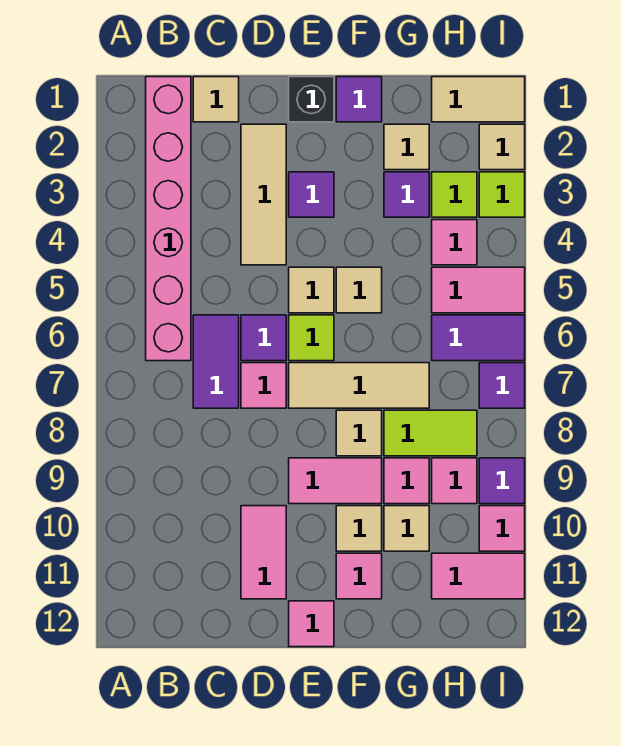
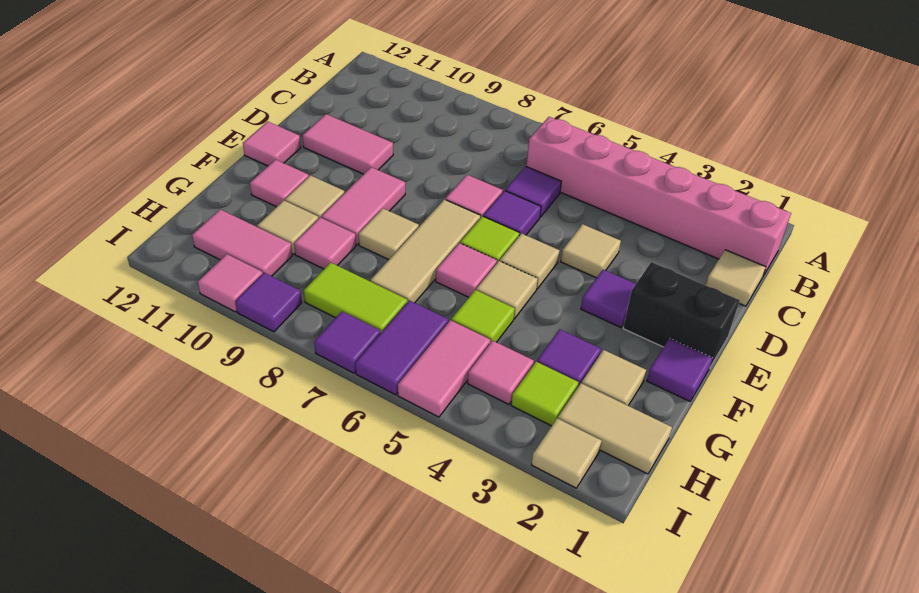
purple 1x2 tile [193,315,239,408] -> purple 1x1 tile [505,166,561,217]
tan 1x3 tile [241,124,286,265] -> tan 1x1 tile [561,224,621,278]
black 1x1 brick [289,77,334,122] -> black 1x2 brick [623,262,740,367]
lime 1x2 tile [384,410,477,456] -> lime 1x2 tile turned to [304,263,407,333]
tan 1x2 tile [432,77,525,122] -> tan 1x2 tile turned to [558,383,672,474]
pink 1x1 tile [432,458,477,504] -> pink 1x1 tile moved to [436,243,497,297]
pink 1x2 tile [432,553,525,599] -> pink 1x2 tile turned to [192,209,292,276]
lime 1x1 tile [479,172,525,217] -> lime 1x1 tile moved to [451,290,515,343]

